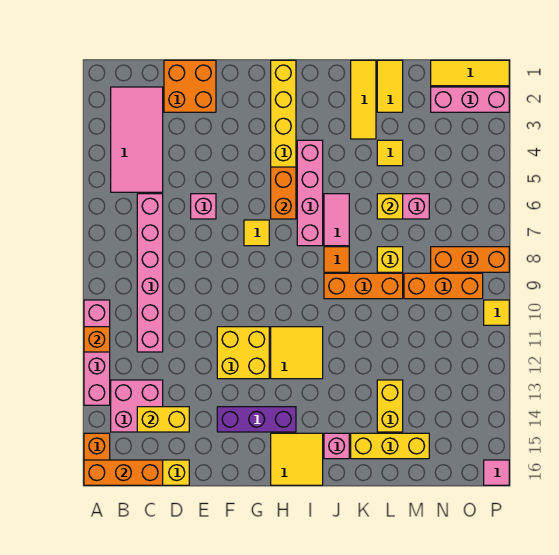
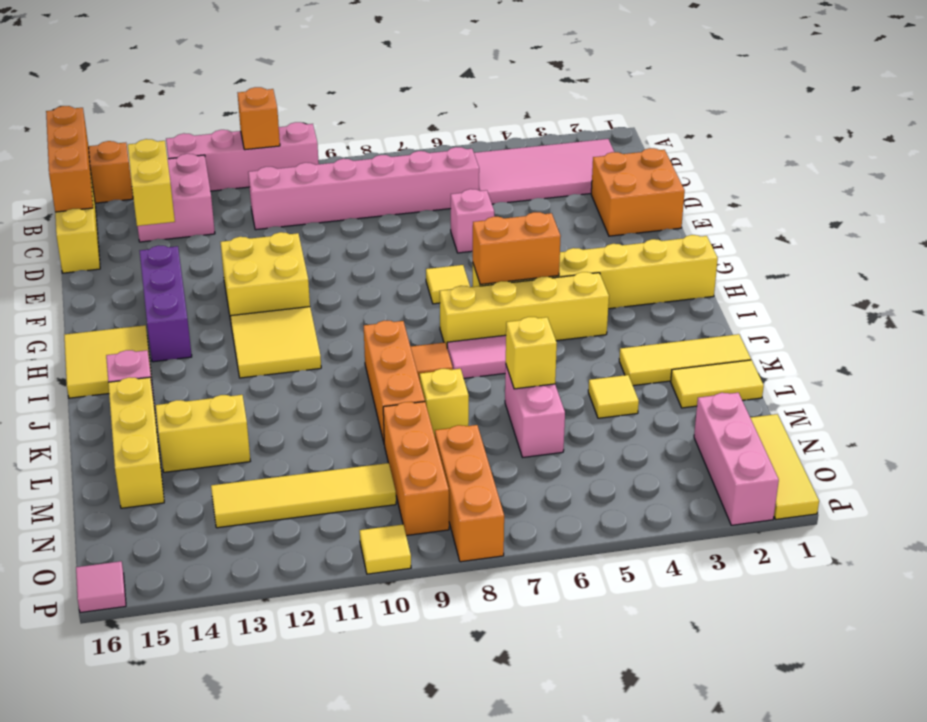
pink 1x4 brick [297,140,323,246] -> yellow 1x4 brick [440,272,609,346]
none -> yellow 1x4 tile [211,463,396,528]

